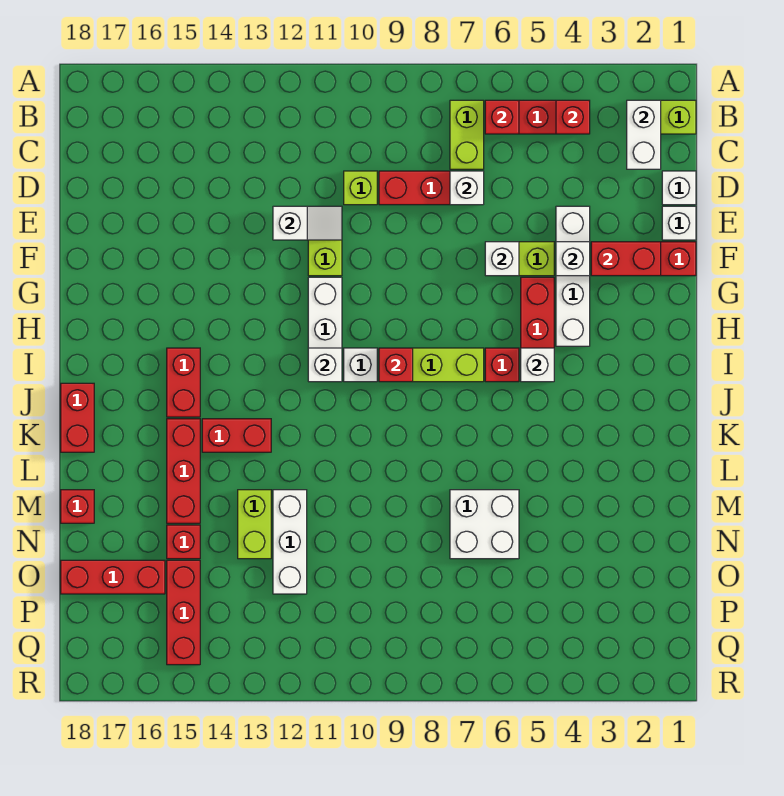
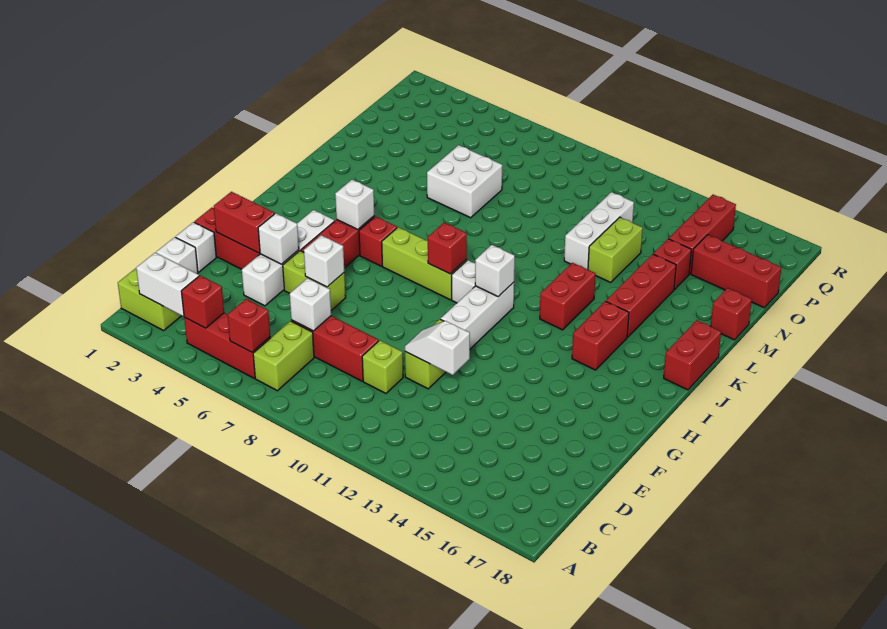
white 1x2 brick [627,100,661,169] -> white 1x2 brick turned to [136,253,199,316]
red 1x2 brick [202,419,271,452] -> red 1x2 brick turned to [540,263,595,330]

